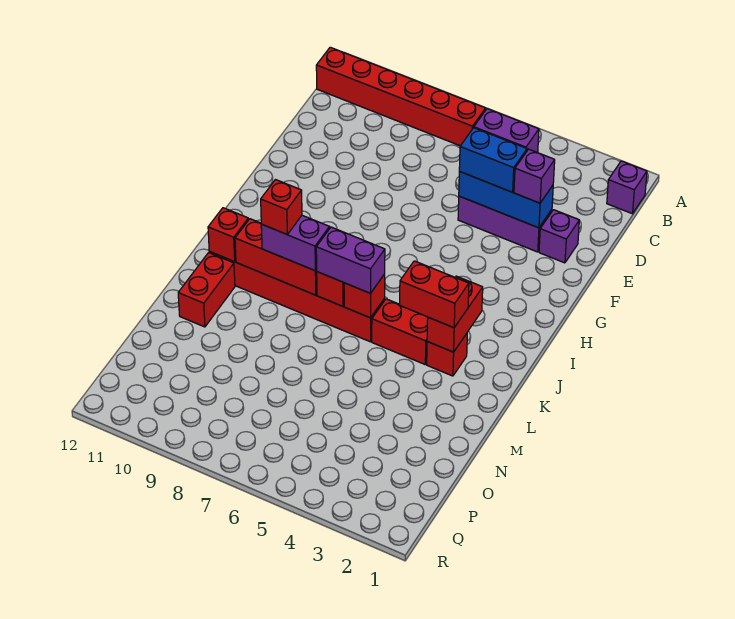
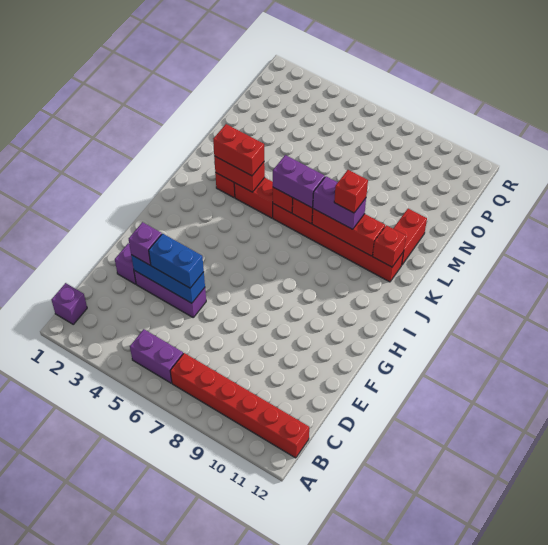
red 1x2 brick [427,276,483,352] -> red 1x2 brick turned to [214,156,265,192]

